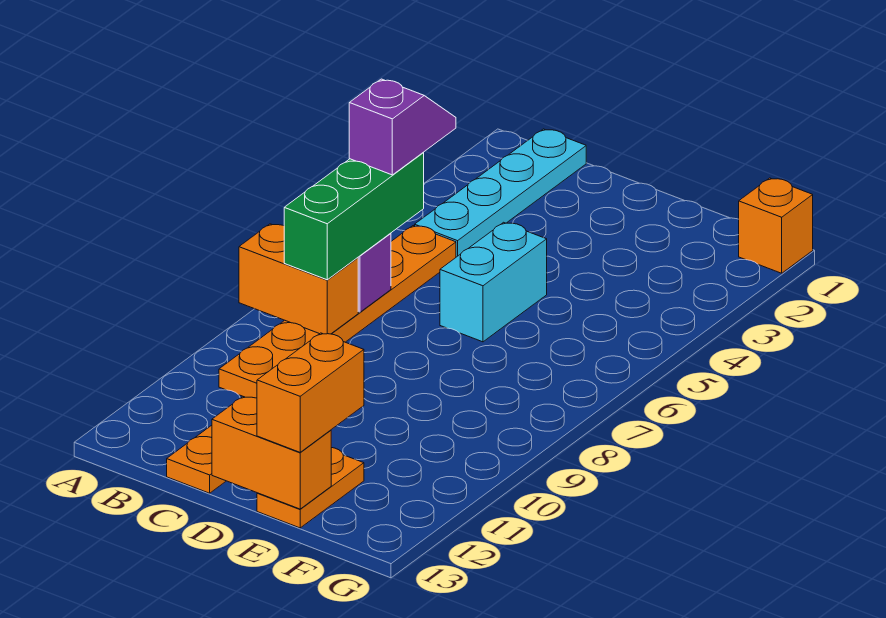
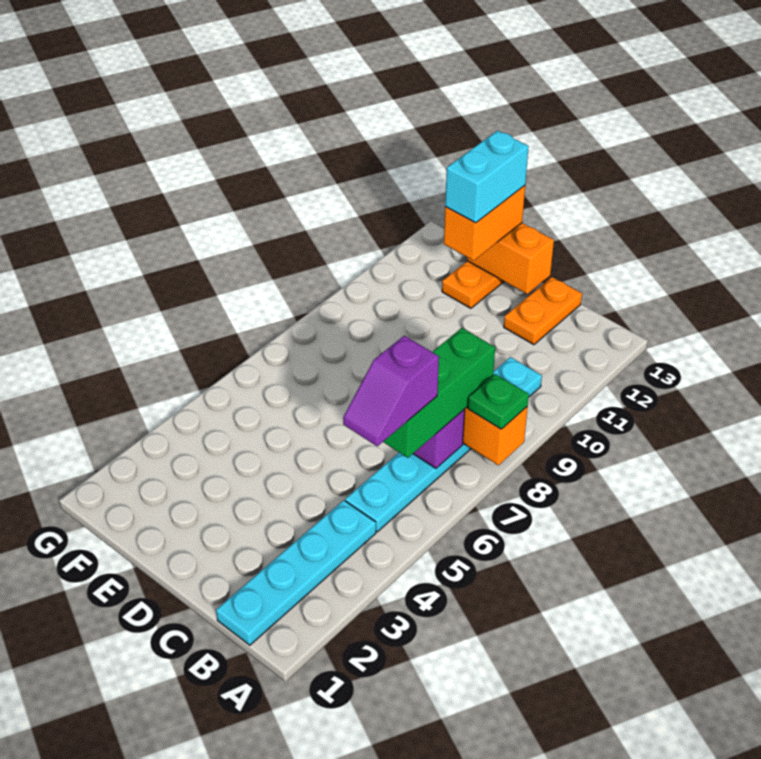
none -> green 1x1 plate [468,374,529,429]
orange 1x6 plate [219,226,456,398] -> cyan 1x6 plate [345,357,542,532]
cyan 1x2 brick [440,222,547,342] -> cyan 1x2 brick moved to [445,130,529,223]
orange 1x1 brick [739,178,813,273] -> none

